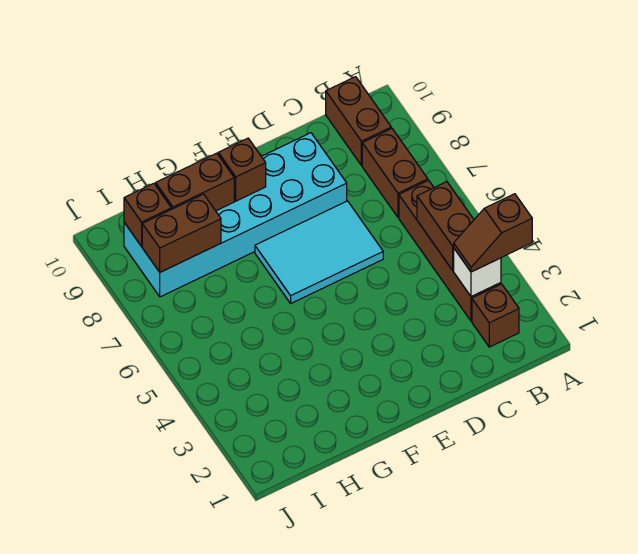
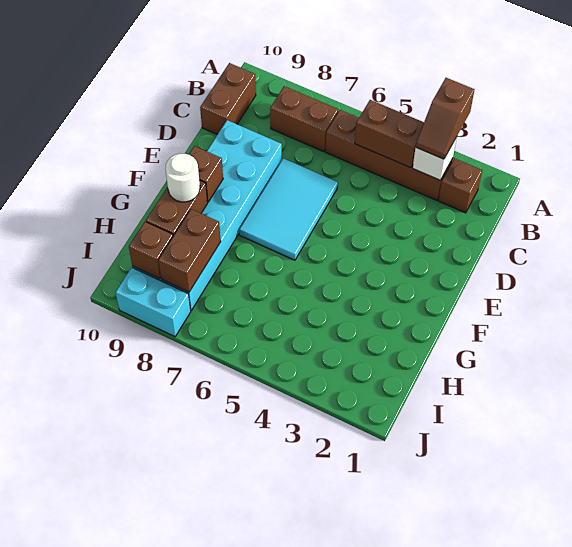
brown 1x2 brick [326,77,391,166] -> brown 1x2 brick turned to [200,63,256,135]
none -> white 1x1 round brick [165,154,200,202]
none -> cyan 1x2 brick [116,268,191,337]

